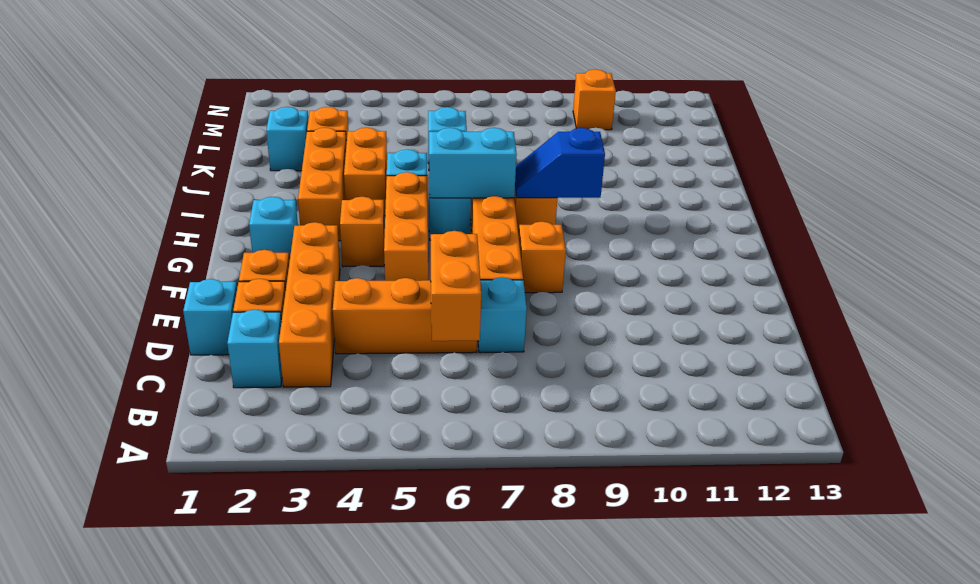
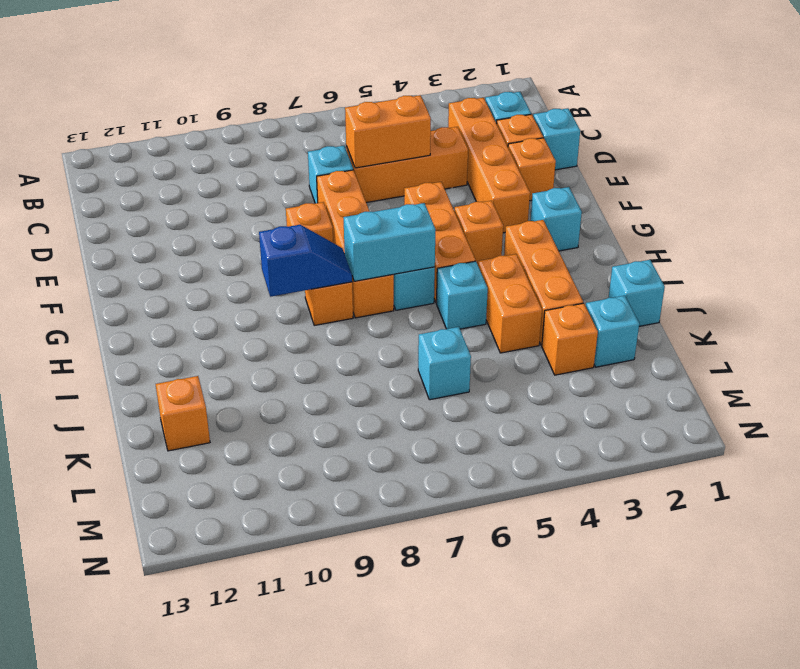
orange 1x2 brick [431,231,481,341] -> orange 1x2 brick turned to [345,95,431,168]
none -> cyan 1x1 brick [609,260,665,326]
orange 1x1 brick [573,69,616,130] -> orange 1x1 brick moved to [156,376,210,451]

